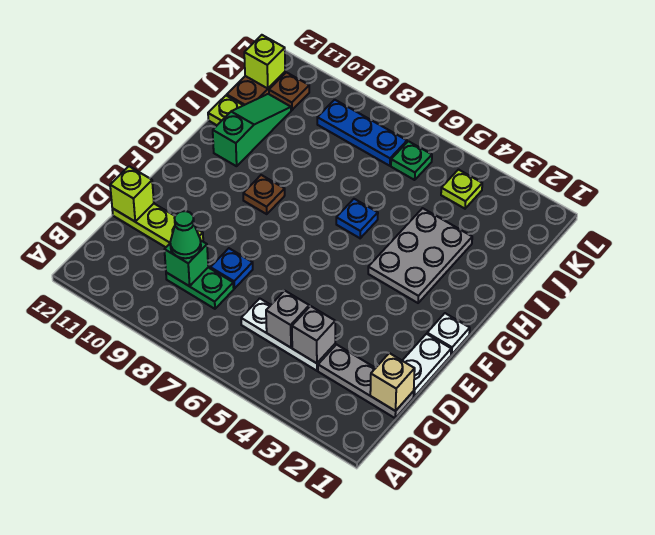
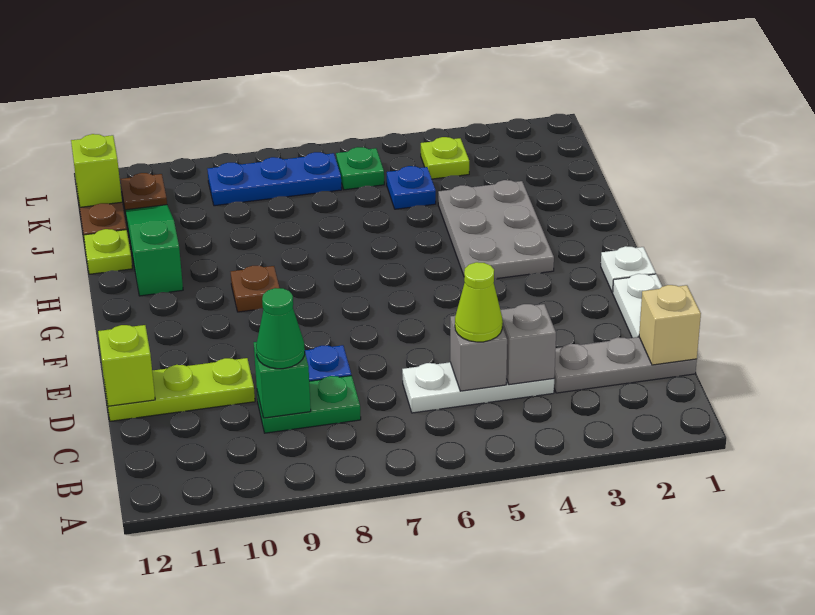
none -> lime 1x1 cone [455,262,503,342]
blue 1x1 plate [336,199,378,238] -> blue 1x1 plate moved to [387,166,436,209]

